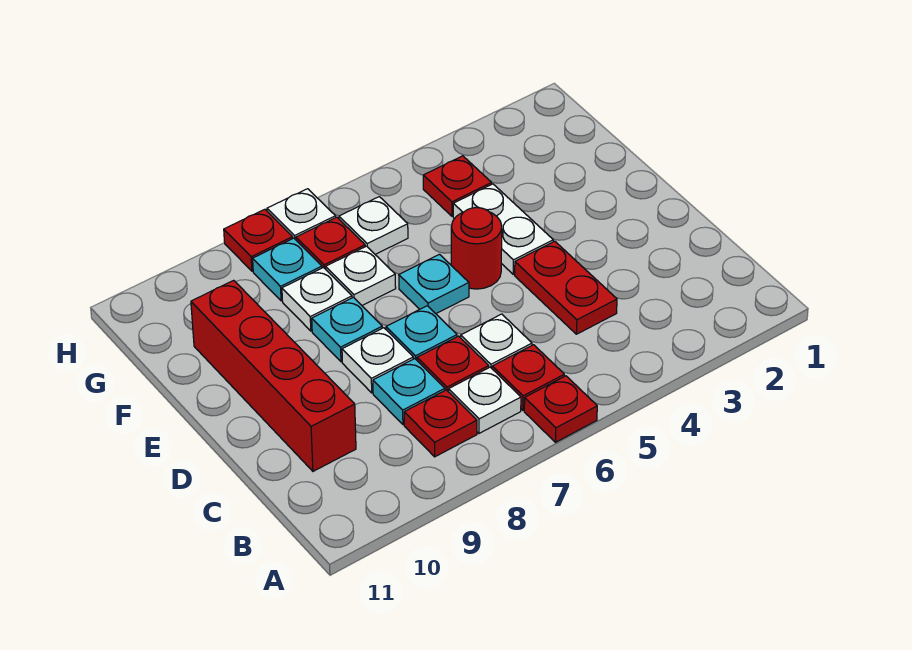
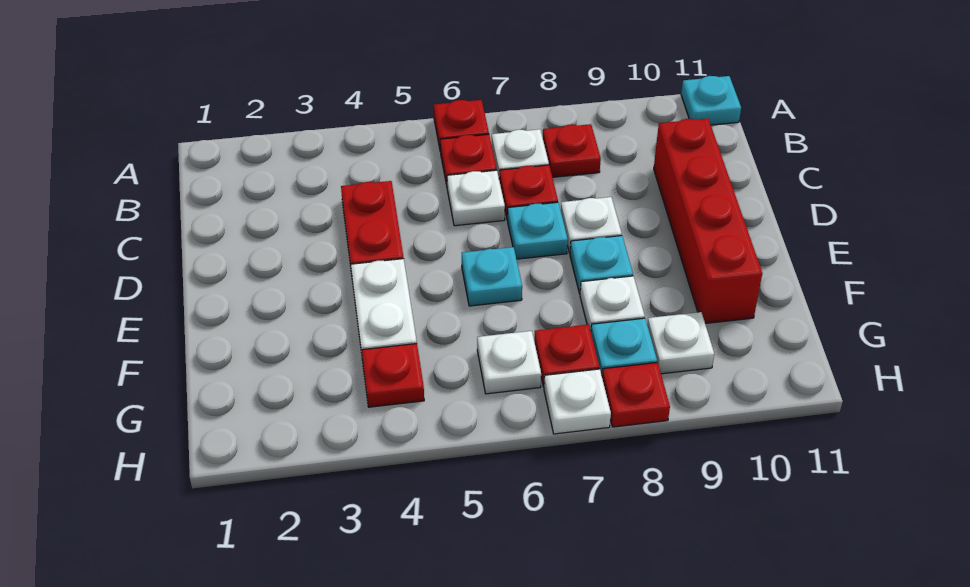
cyan 1x1 plate [373,359,445,425] -> cyan 1x1 plate moved to [681,76,741,125]
red 1x1 round brick [451,208,502,289] -> none
white 1x1 plate [326,246,396,305] -> white 1x1 plate moved to [647,312,714,374]

